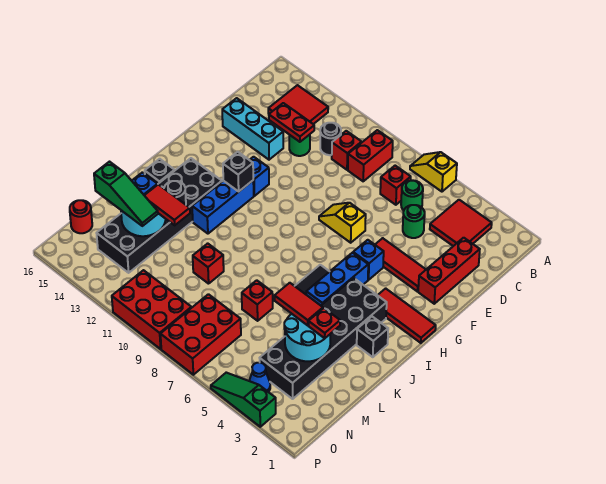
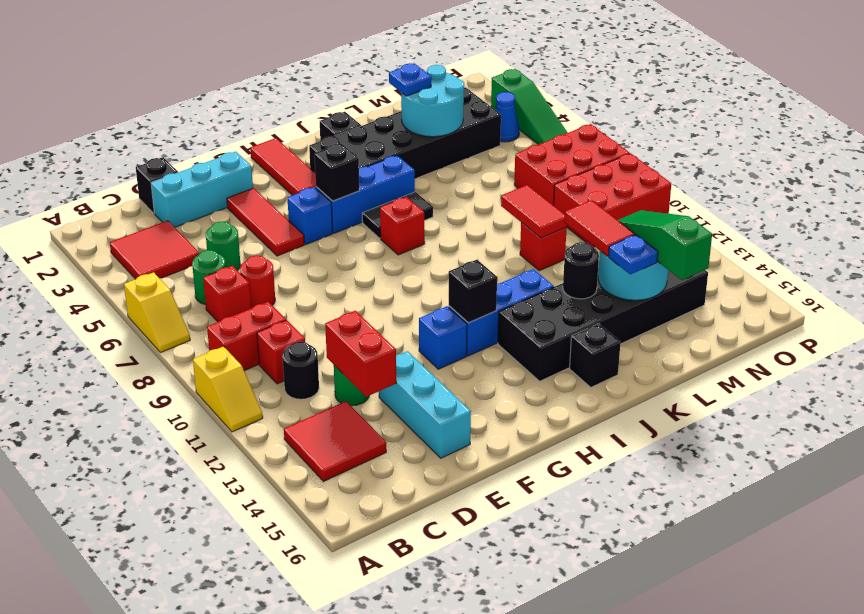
none -> black 1x1 brick [136,157,178,213]
red 1x3 brick [418,238,480,304] -> cyan 1x3 brick [151,152,253,227]
red 1x2 plate [269,103,314,142] -> red 1x2 brick [325,311,396,397]
yellow 1x2 slope [319,203,366,243] -> yellow 1x2 slope moved to [193,346,263,432]
none -> black 1x1 brick [314,143,359,201]
red 1x1 plate [309,308,340,338] -> blue 1x1 plate [389,63,431,96]
red 1x2 tile [275,283,323,325] -> red 1x2 tile moved to [501,185,567,238]
red 1x1 brick [242,280,273,321] -> red 1x1 brick moved to [380,197,425,255]
red 1x1 round brick [70,200,92,233] -> red 1x1 round brick moved to [240,255,275,308]
red 2x3 brick [112,270,191,349] -> red 2x3 brick turned to [554,153,671,247]

